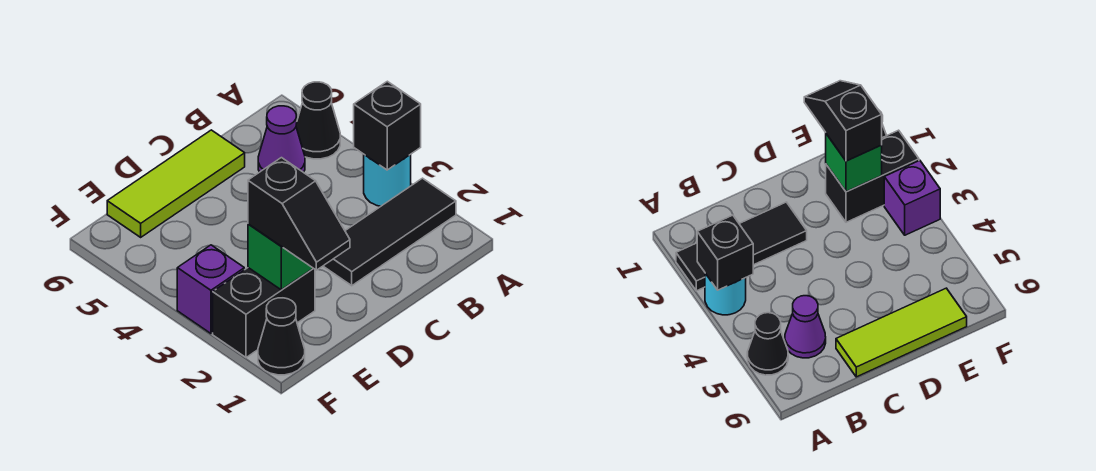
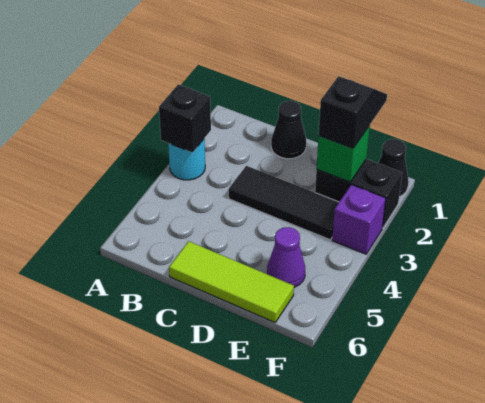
black 1x3 tile [323,178,456,286] -> black 1x3 tile moved to [229,166,339,240]
black 1x1 cone [296,82,340,159] -> black 1x1 cone moved to [271,101,306,159]
purple 1x1 cone [258,106,305,172] -> purple 1x1 cone moved to [267,227,305,287]

